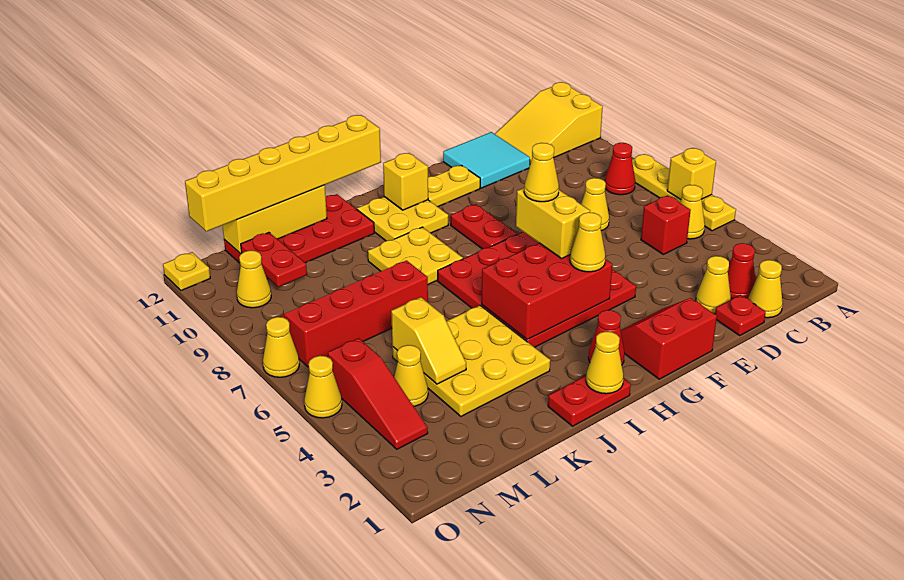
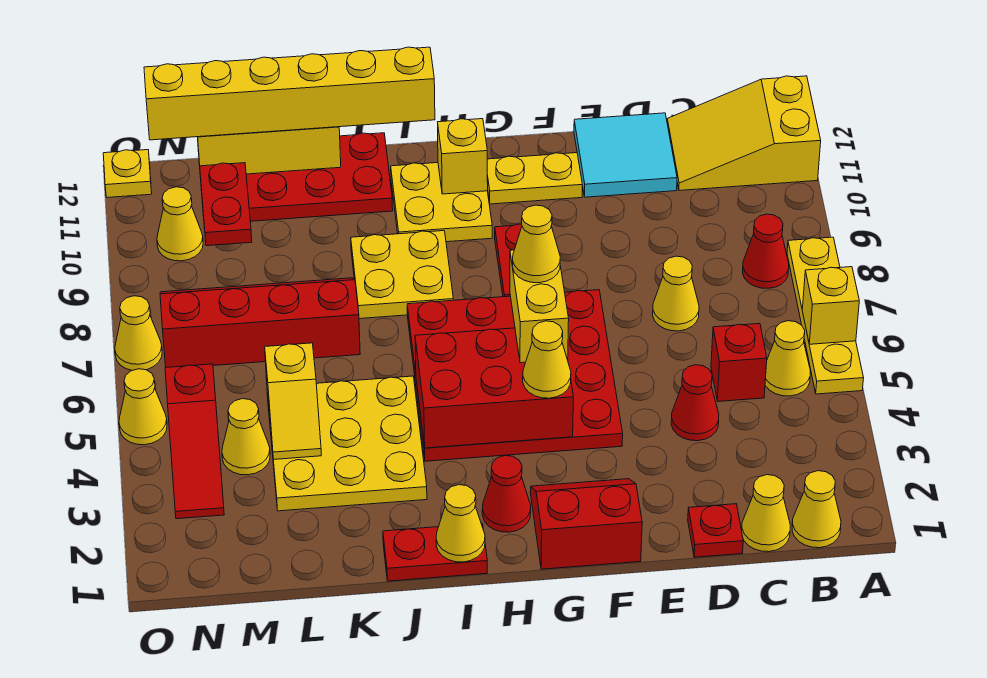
red 1x1 cone [728,243,755,299] -> red 1x1 cone moved to [671,365,719,441]
yellow 1x1 cone [696,256,731,313] -> yellow 1x1 cone moved to [792,471,841,548]

